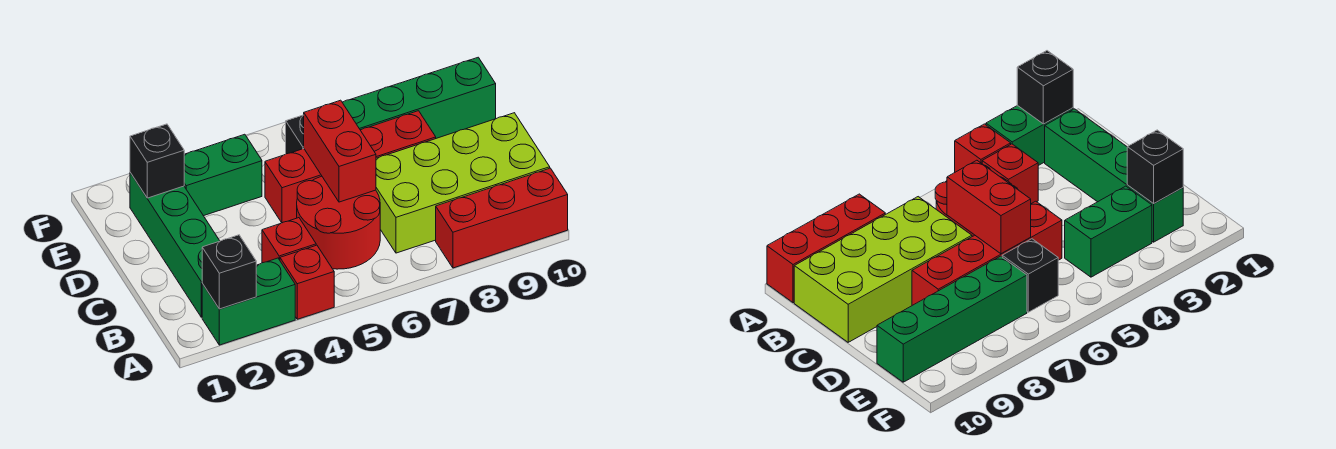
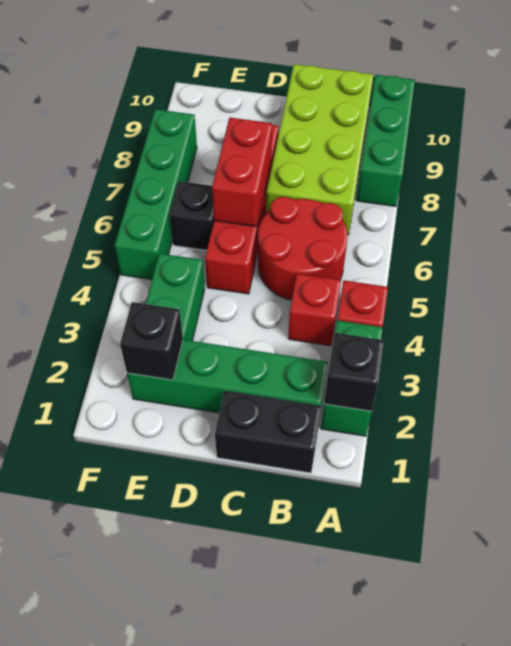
red 1x3 brick [436,168,568,268] -> green 1x3 brick [356,75,415,207]
none -> black 1x2 brick [215,391,321,473]
red 1x2 brick [304,100,376,202] -> red 1x2 brick turned to [212,118,272,227]
green 1x4 brick [342,57,496,138] -> green 1x4 brick moved to [115,109,197,280]

